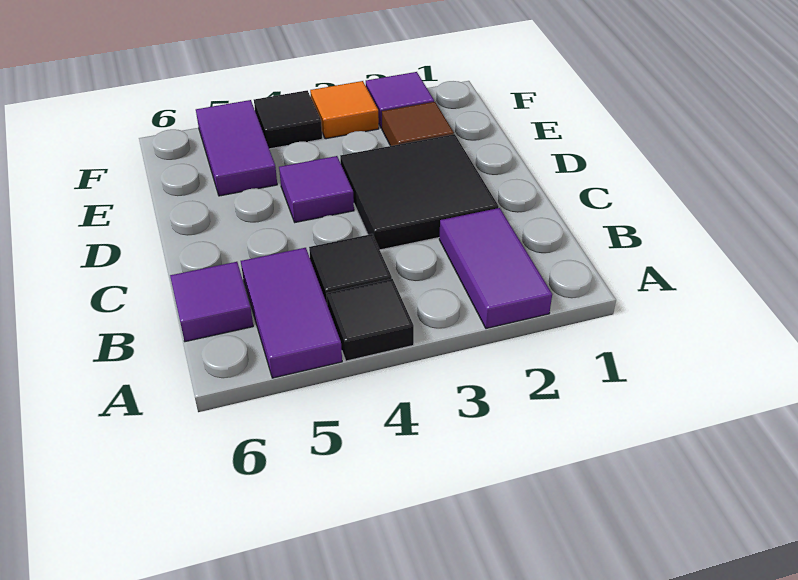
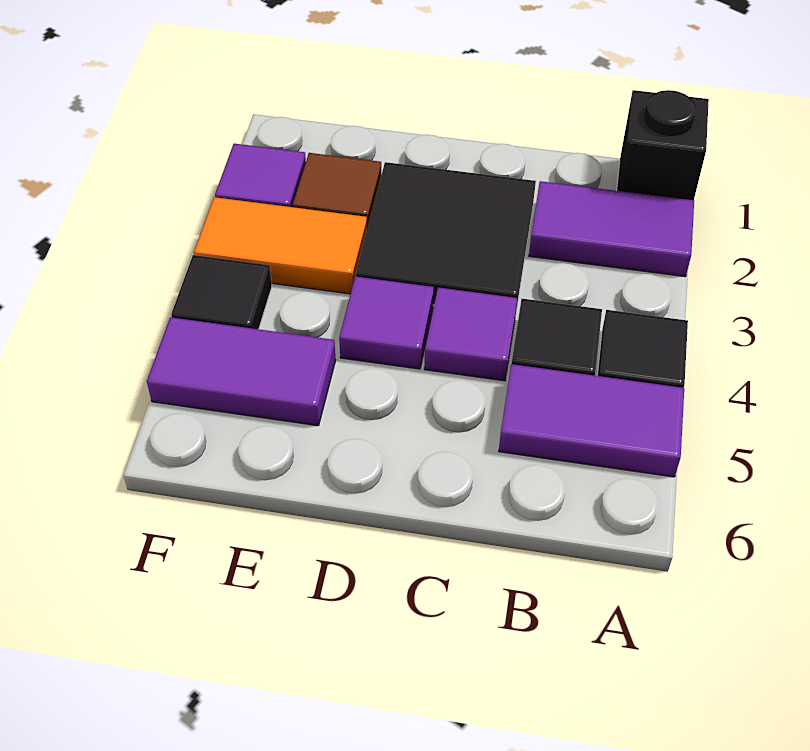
none -> black 1x1 brick [617,90,709,200]
purple 1x1 tile [170,262,253,342] -> purple 1x1 tile moved to [424,287,517,381]
orange 1x1 tile [310,81,379,139] -> orange 1x2 tile [194,197,367,294]

